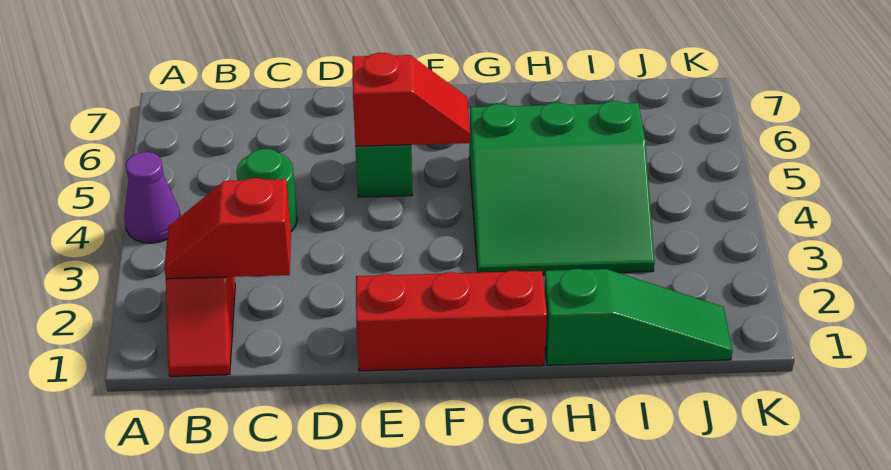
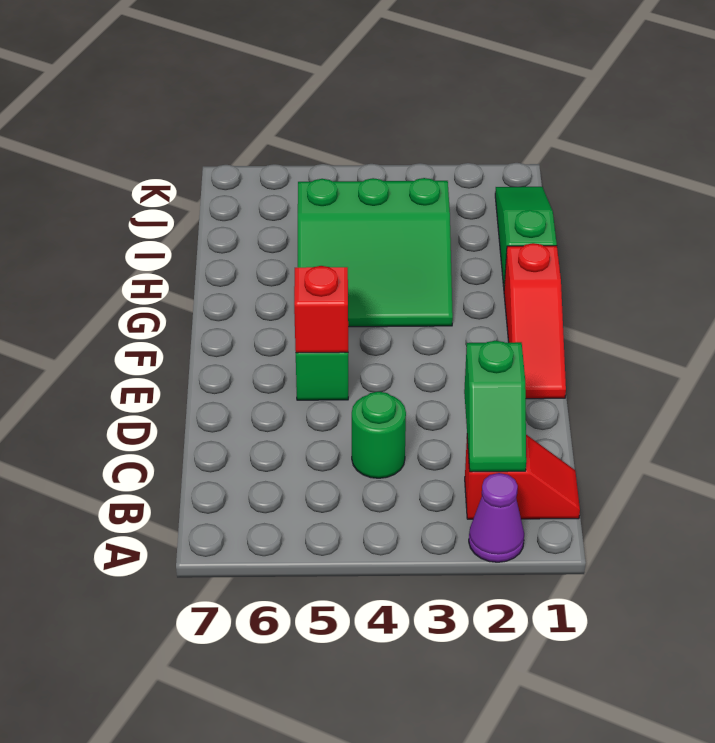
purple 1x1 cone [124,152,180,243] -> purple 1x1 cone moved to [469,473,524,562]
red 1x2 slope [164,178,291,279] -> green 1x2 slope [464,341,526,472]
red 1x3 brick [356,271,547,371] -> red 1x3 slope [504,243,566,399]
green 3x3 slope [469,101,655,275] -> green 3x3 slope turned to [298,178,453,327]

